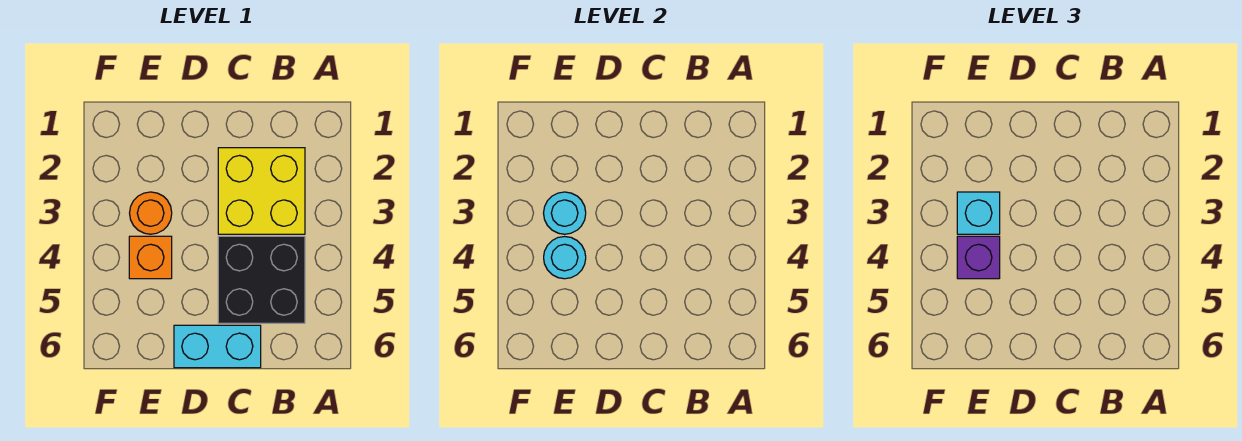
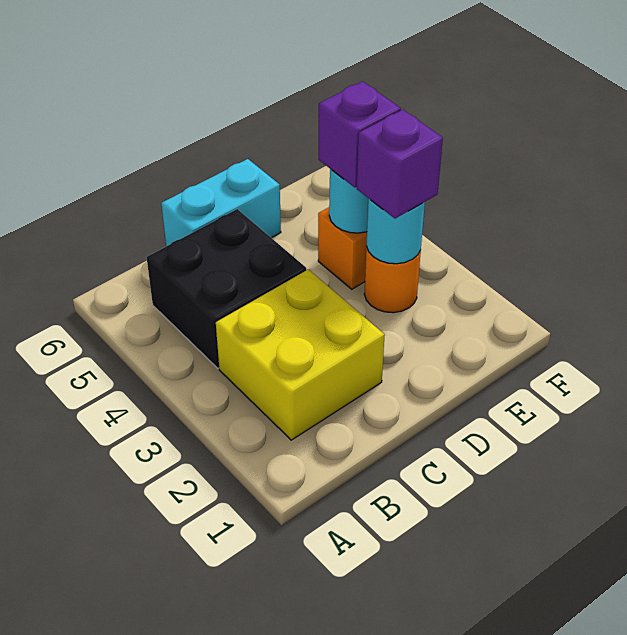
cyan 1x1 brick [957,192,1000,234] -> purple 1x1 brick [357,110,443,219]

